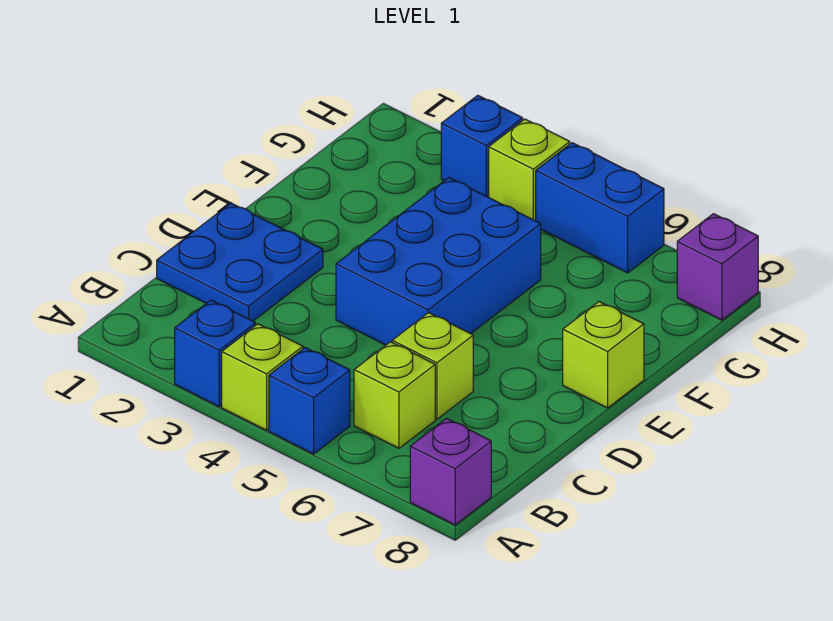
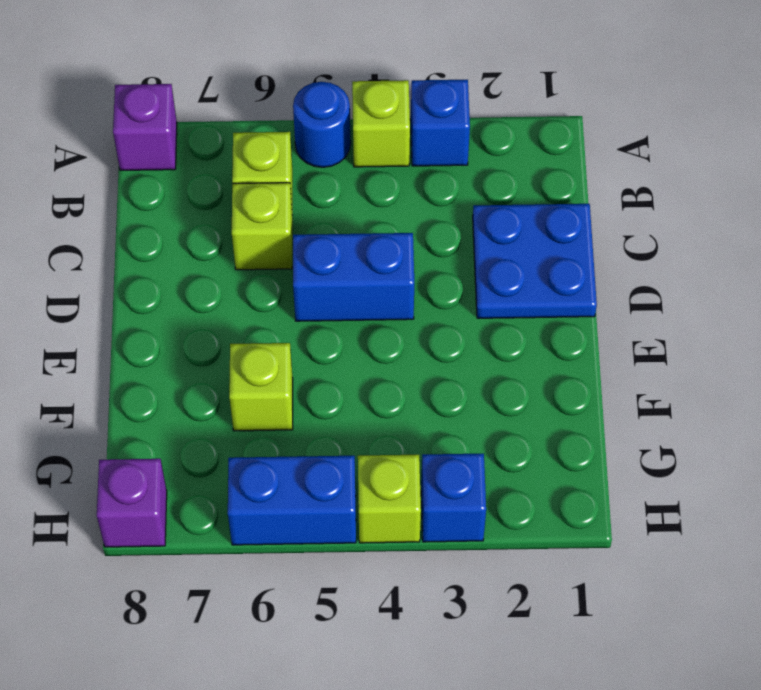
blue 1x1 brick [269,347,350,454] -> blue 1x1 round brick [293,82,351,167]
blue 2x3 brick [336,178,541,345] -> blue 1x2 brick [293,233,414,321]
lime 1x1 brick [563,301,644,408] -> lime 1x1 brick moved to [229,343,293,431]

